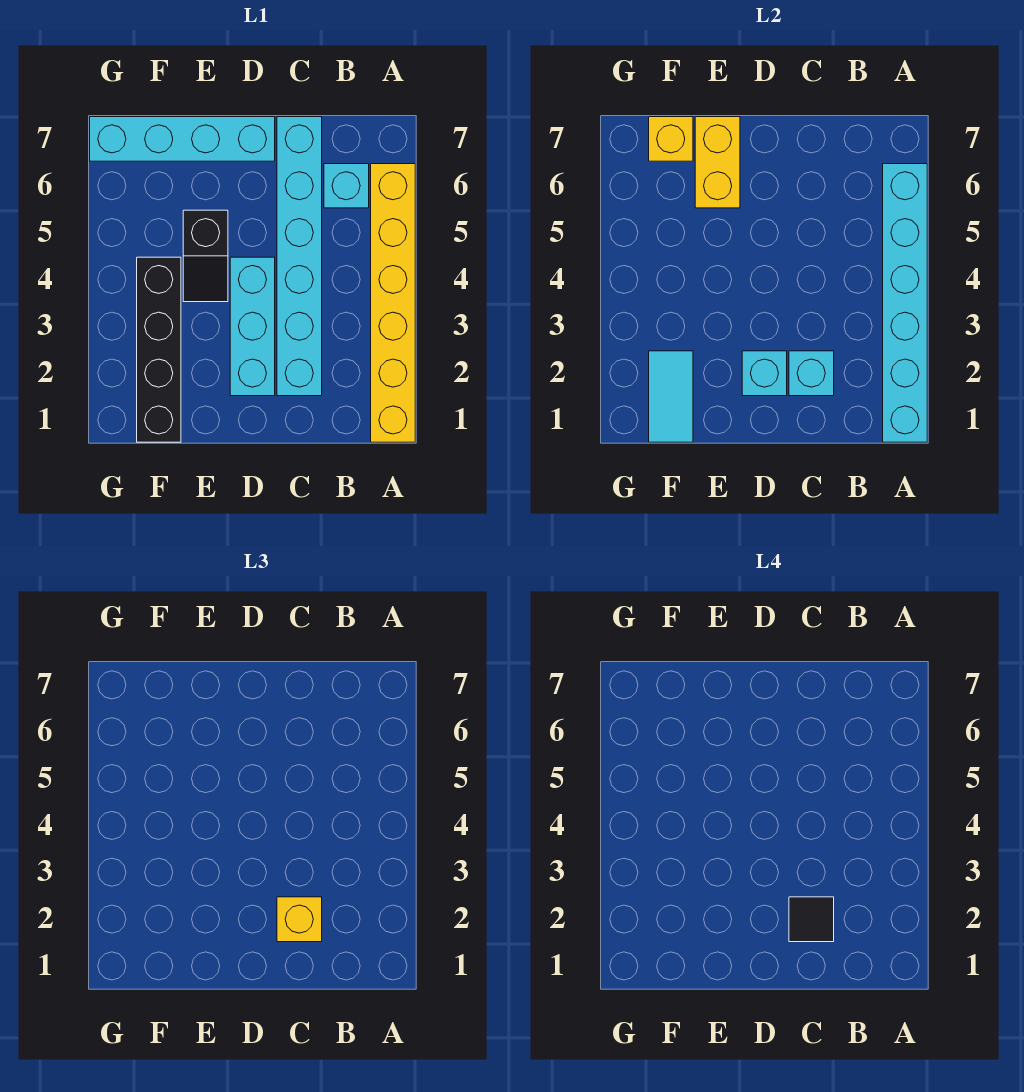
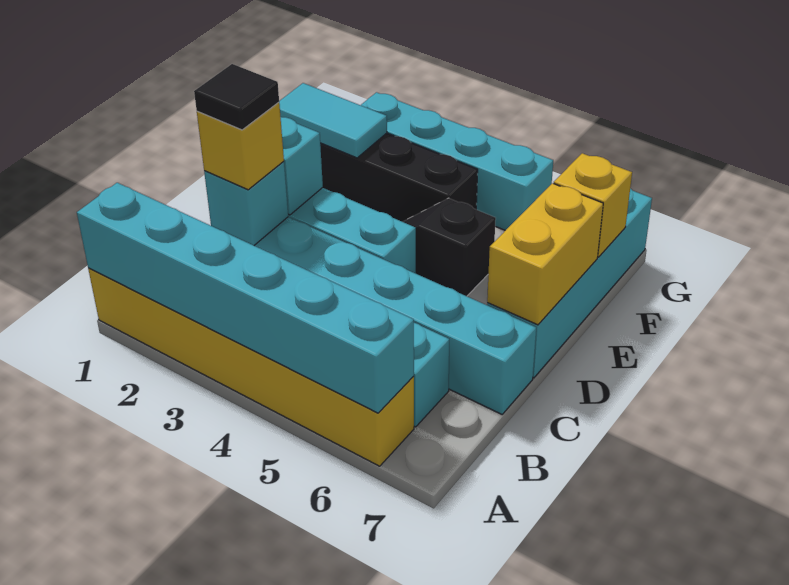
yellow 1x2 brick [695,117,740,208] -> yellow 1x2 brick turned to [487,183,603,325]
none -> cyan 1x4 brick [361,92,553,230]

